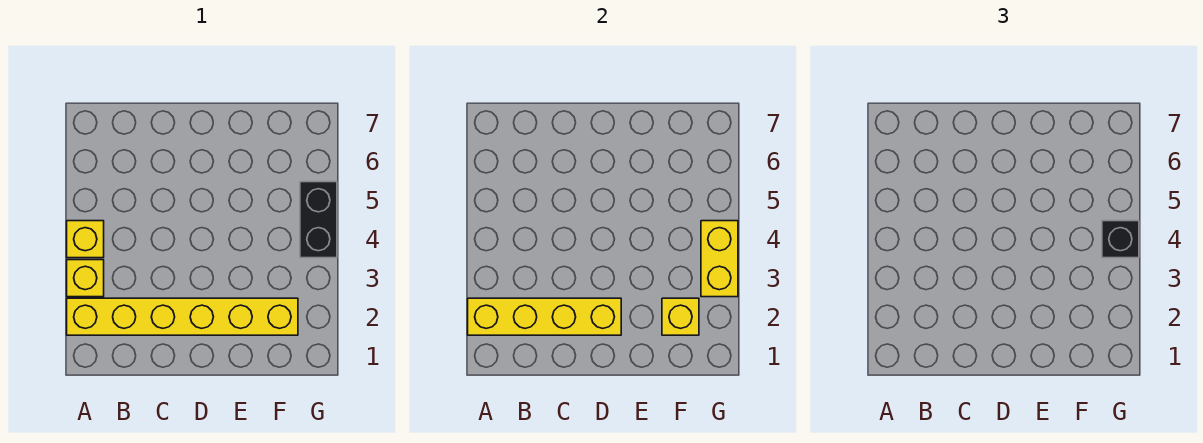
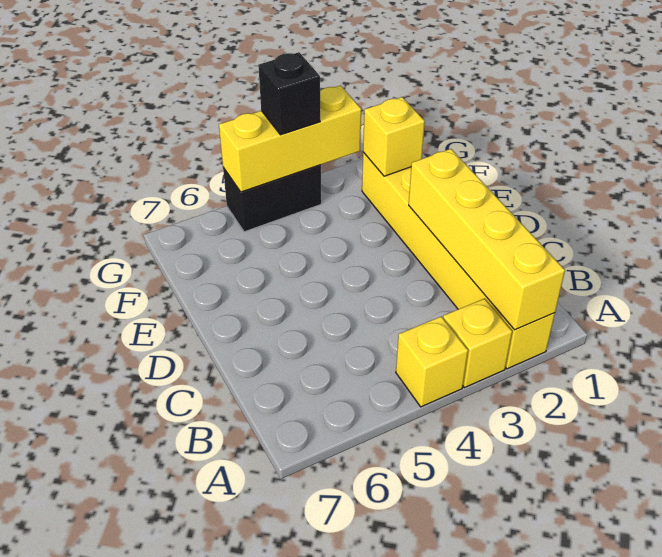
yellow 1x2 brick [701,221,738,297] -> yellow 1x3 brick [219,86,361,192]

